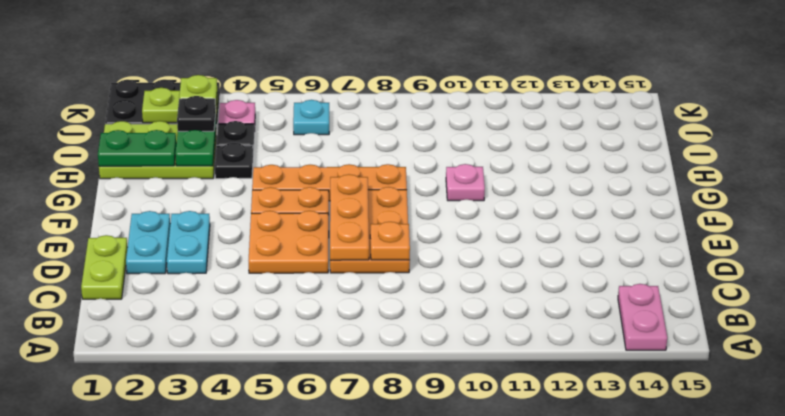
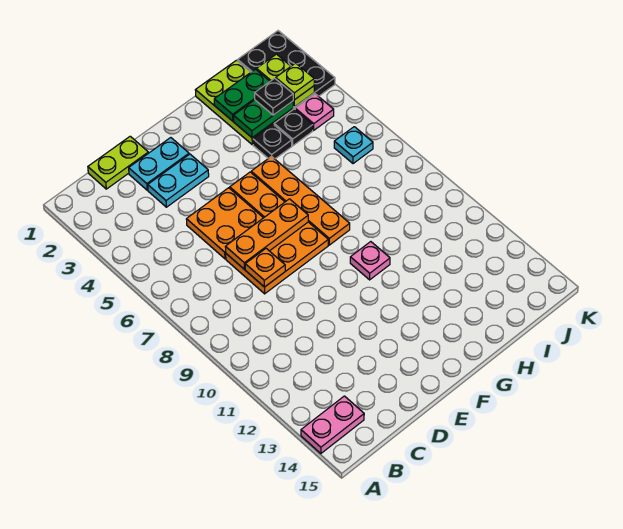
green 1x2 plate [98,130,176,166] -> green 1x2 plate turned to [214,69,270,121]

